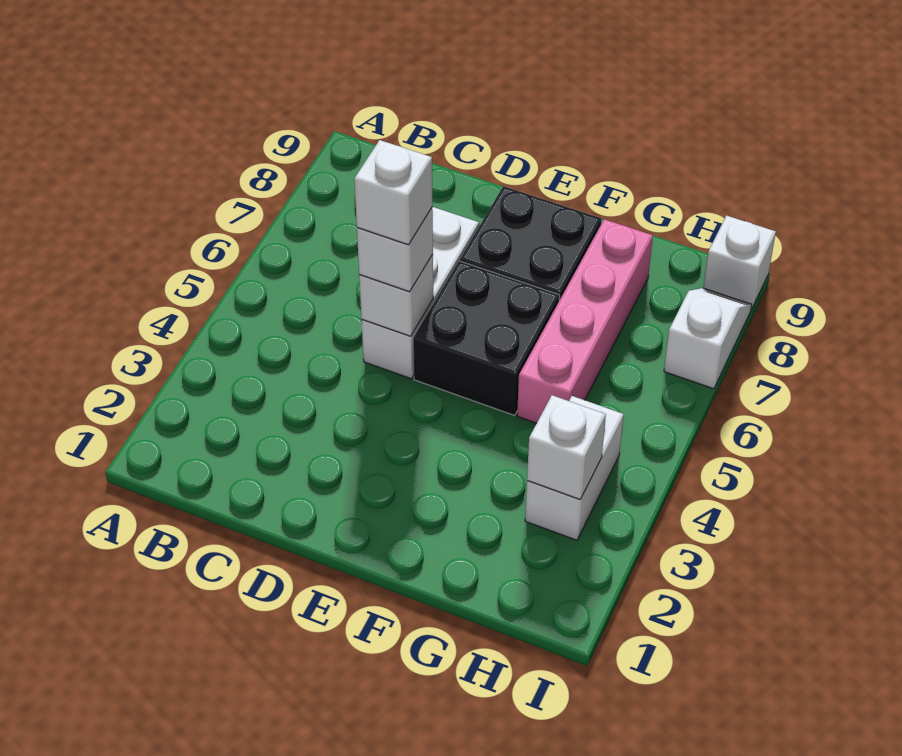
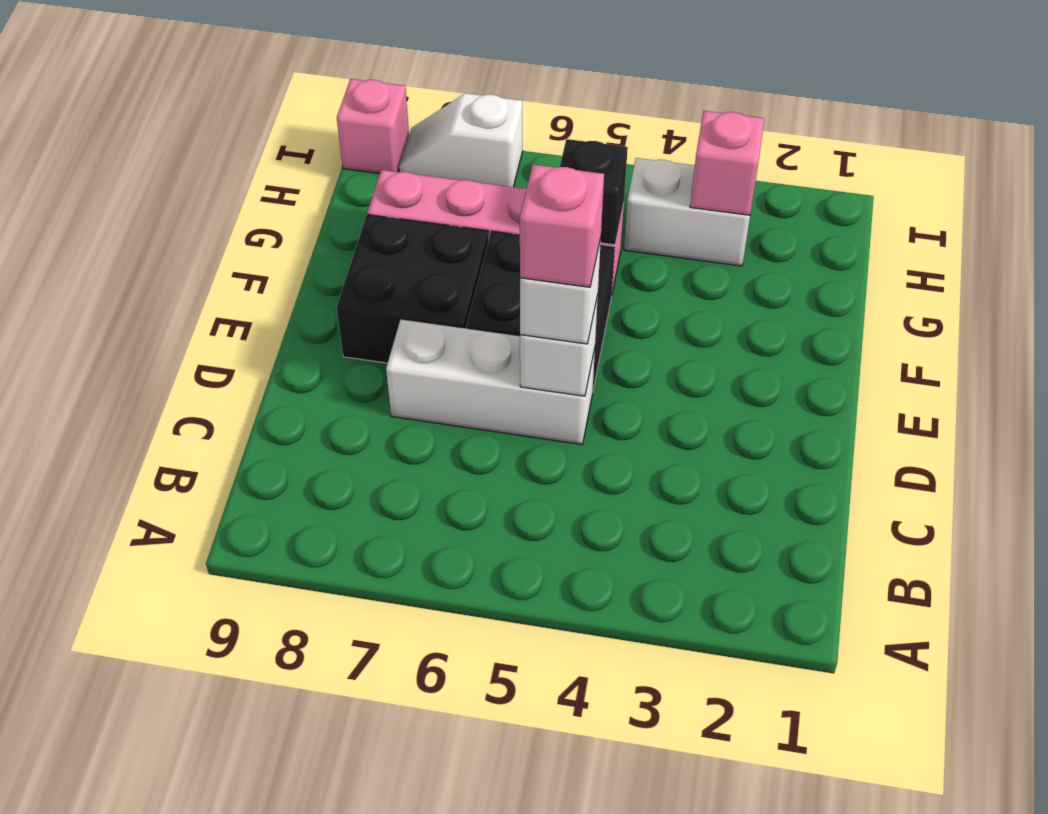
white 1x1 brick [354,140,432,245] -> pink 1x1 brick [520,165,604,287]
none -> black 1x1 brick [560,139,628,245]
white 1x1 brick [527,395,606,499] -> pink 1x1 brick [690,111,764,215]
white 1x1 brick [703,216,776,310] -> pink 1x1 brick [337,79,409,174]

